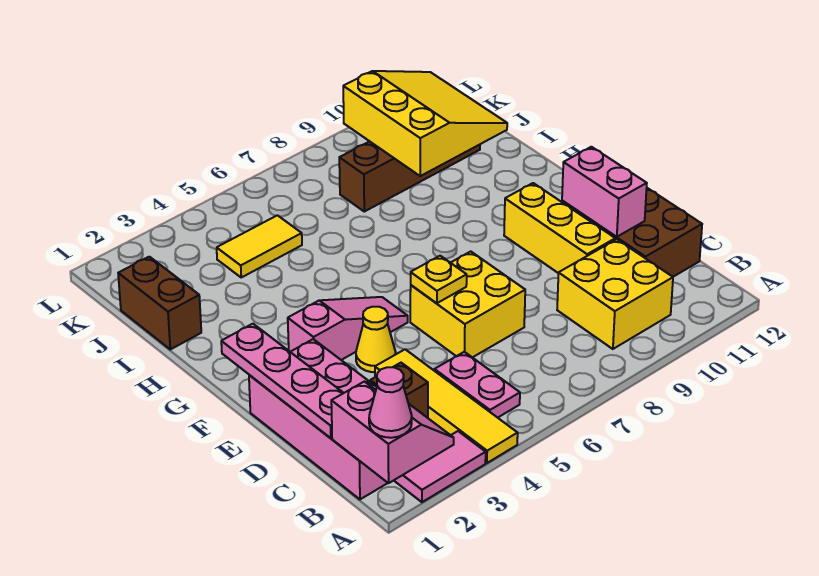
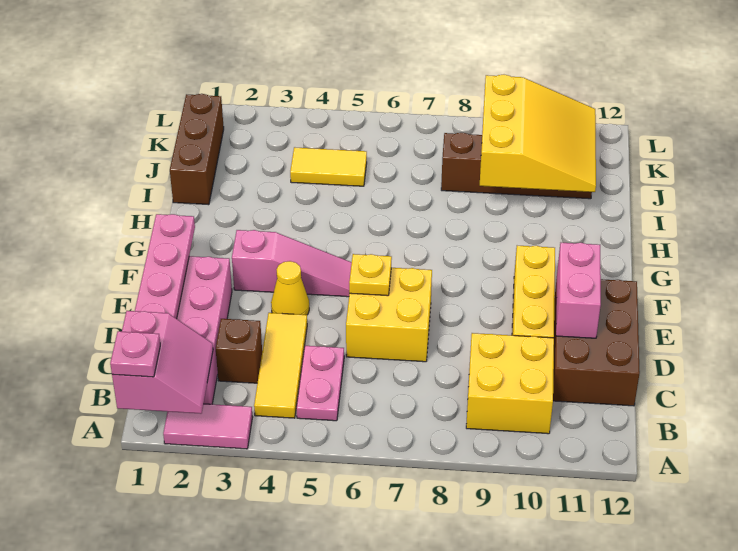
pink 1x1 cone [369,367,412,438] -> pink 1x1 plate [110,331,160,377]
yellow 1x4 tile [375,349,518,463] -> yellow 1x3 tile [254,313,307,418]
brown 1x2 brick [118,257,201,349] -> brown 1x3 brick [170,94,224,205]

